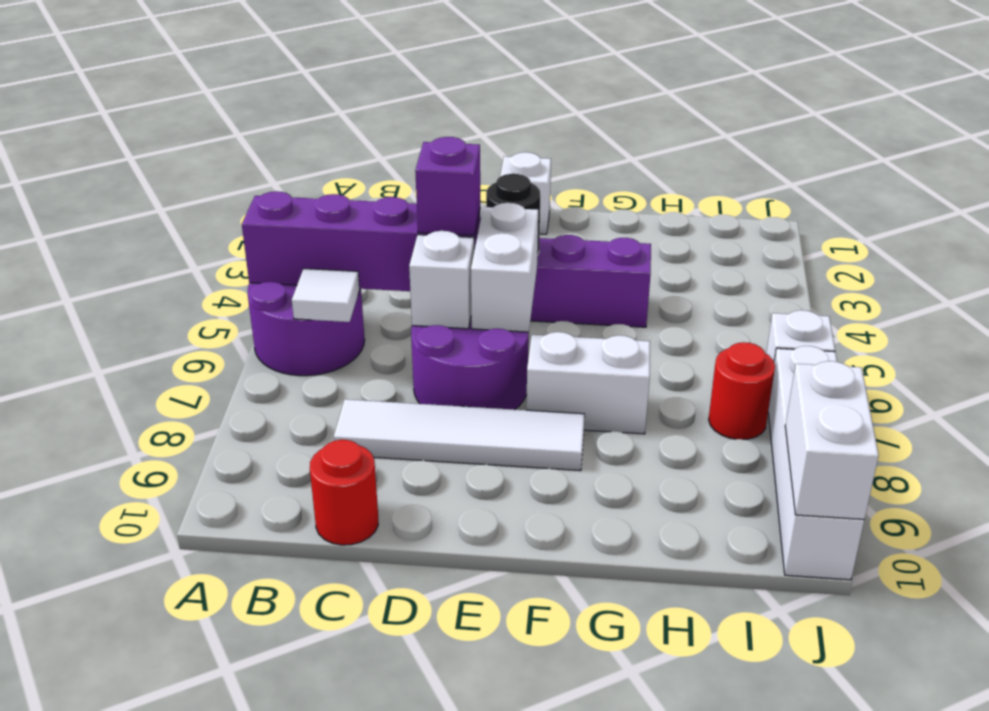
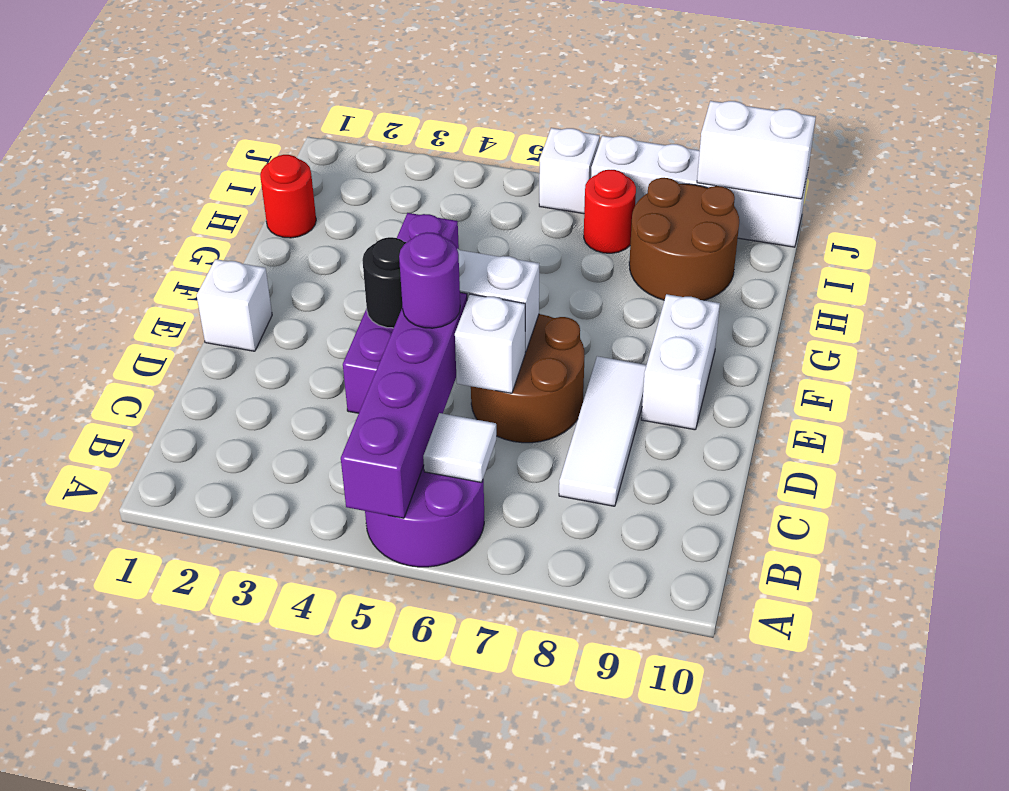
white 1x4 tile [334,399,585,471] -> white 1x3 tile [559,356,646,506]
red 1x1 round brick [310,440,378,545] -> red 1x1 round brick moved to [260,155,316,238]
purple 1x1 brick [415,137,480,235] -> purple 1x1 round brick [399,233,460,328]
purple 2x2 round brick [411,319,529,410] -> brown 2x2 round brick [471,314,585,443]
white 1x2 brick [526,332,650,434] -> white 1x2 brick moved to [641,294,720,430]
none -> brown 2x2 round brick [629,178,739,300]

